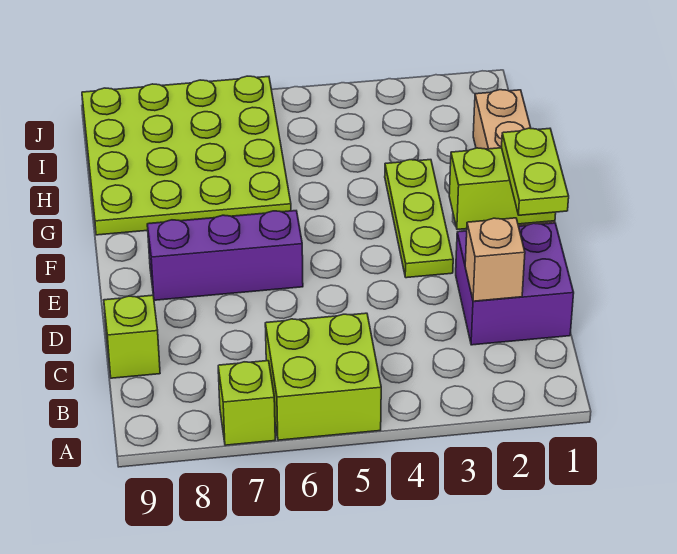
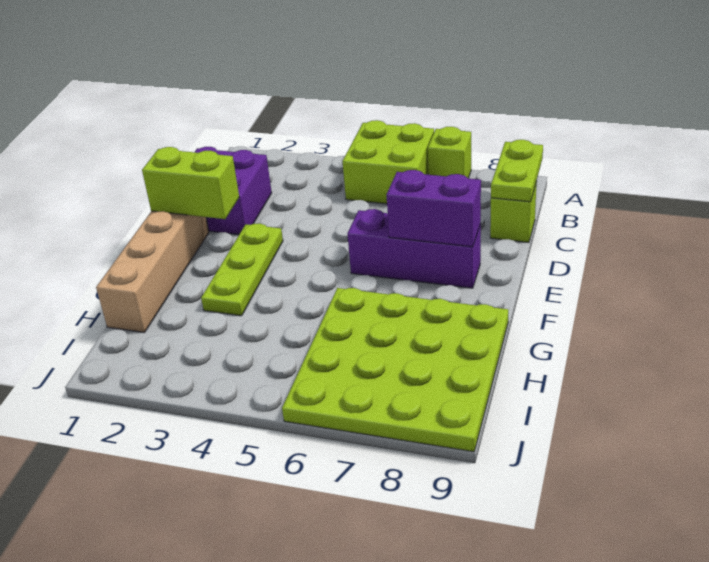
tan 1x1 brick [465,218,525,301] -> none
lime 1x2 plate [502,128,569,215] -> lime 1x2 plate moved to [491,140,543,202]
none -> purple 1x2 brick [387,170,481,247]

